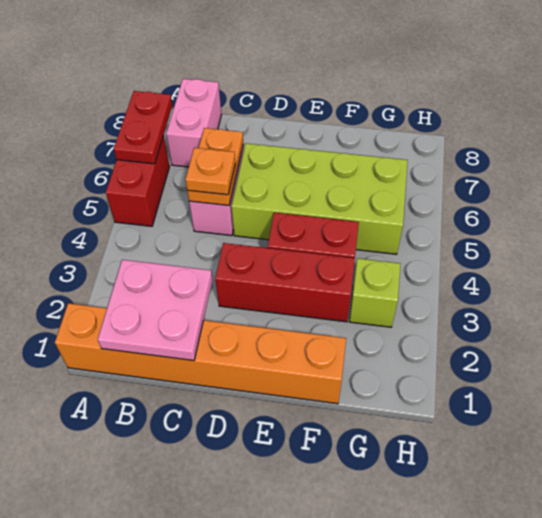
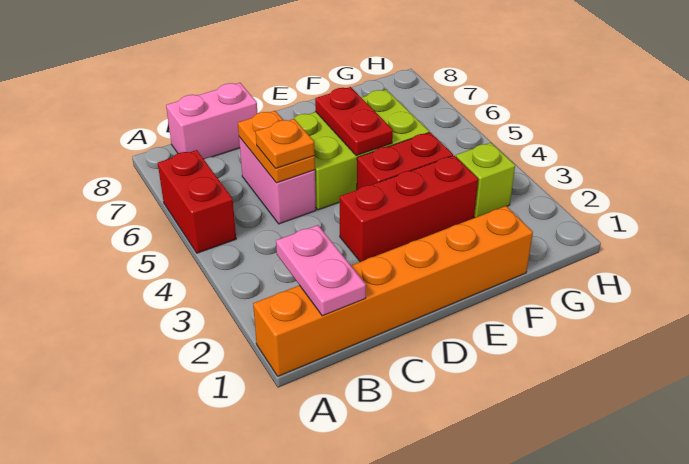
red 1x2 plate [114,91,172,164] -> red 1x2 plate moved to [315,87,393,156]
pink 2x2 plate [98,260,212,361] -> pink 1x2 plate [276,225,366,316]
pink 1x2 brick [166,79,222,167] -> pink 1x2 brick turned to [166,83,257,159]
lime 2x4 brick [231,143,408,254] -> lime 2x3 brick [293,90,429,210]

